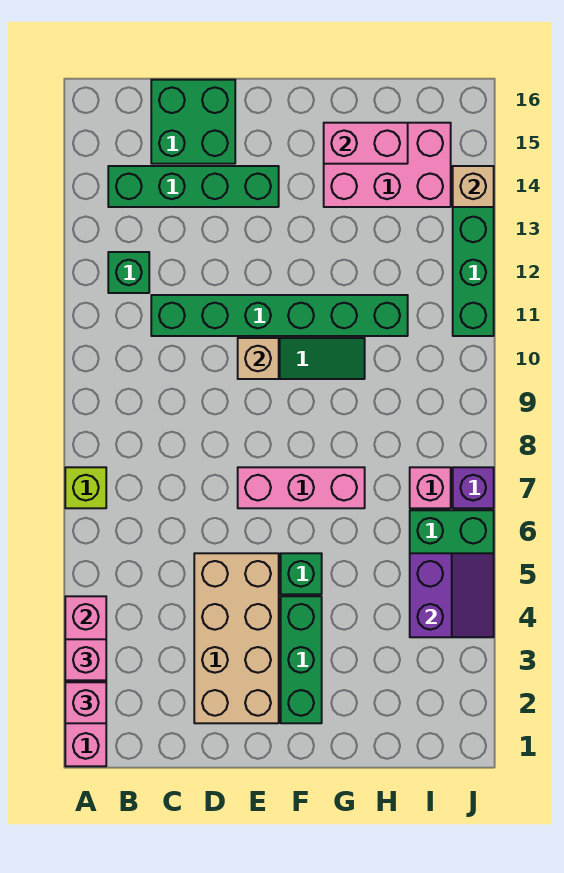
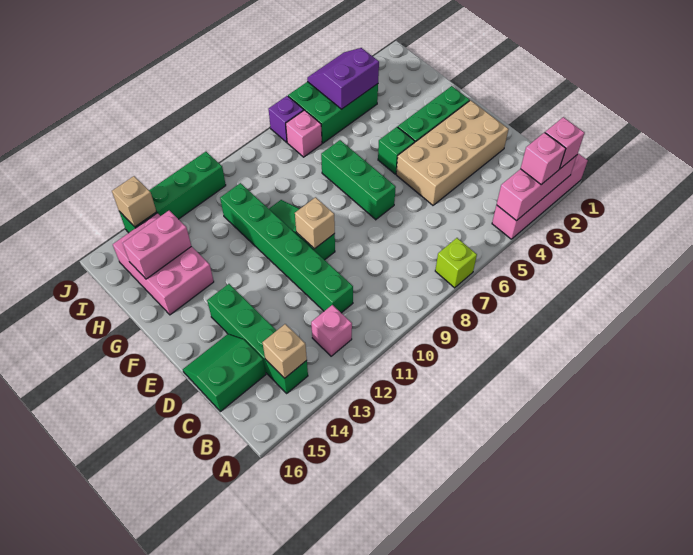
green 1x1 brick [108,252,149,293] -> pink 1x1 brick [311,305,352,356]
none -> tan 1x1 brick [262,324,307,378]
green 2x2 brick [151,80,235,164] -> green 2x2 slope [183,334,266,412]
pink 1x3 brick [238,467,365,508] -> green 1x3 brick [321,140,396,220]
pink 1x2 brick [324,123,408,164] -> pink 1x2 brick turned to [123,210,191,279]

